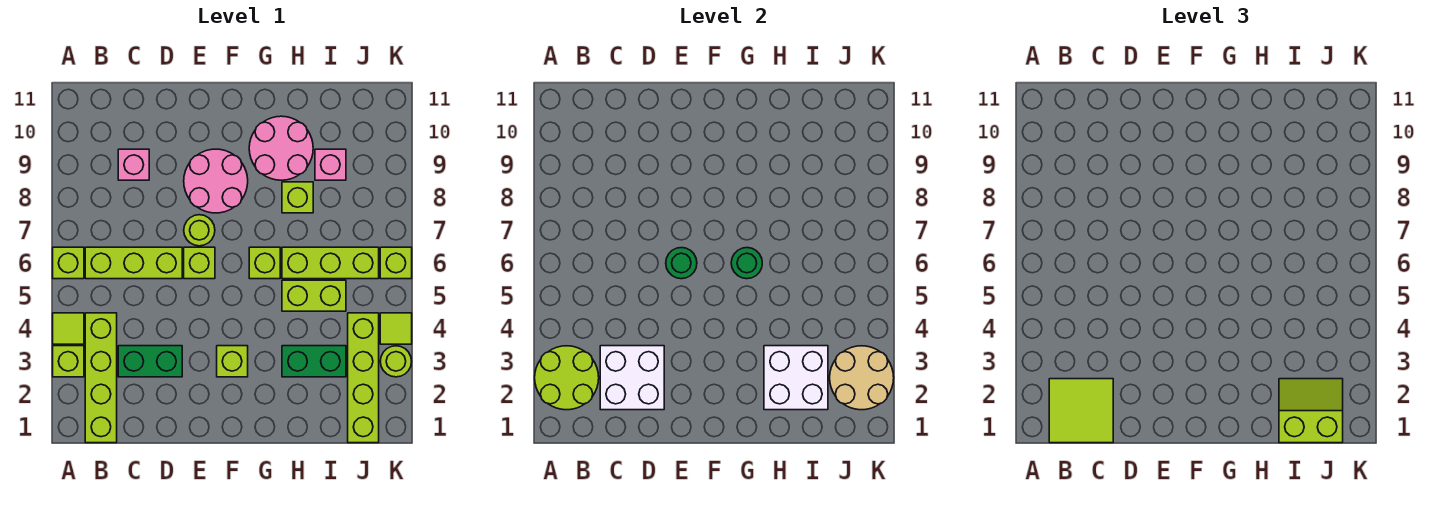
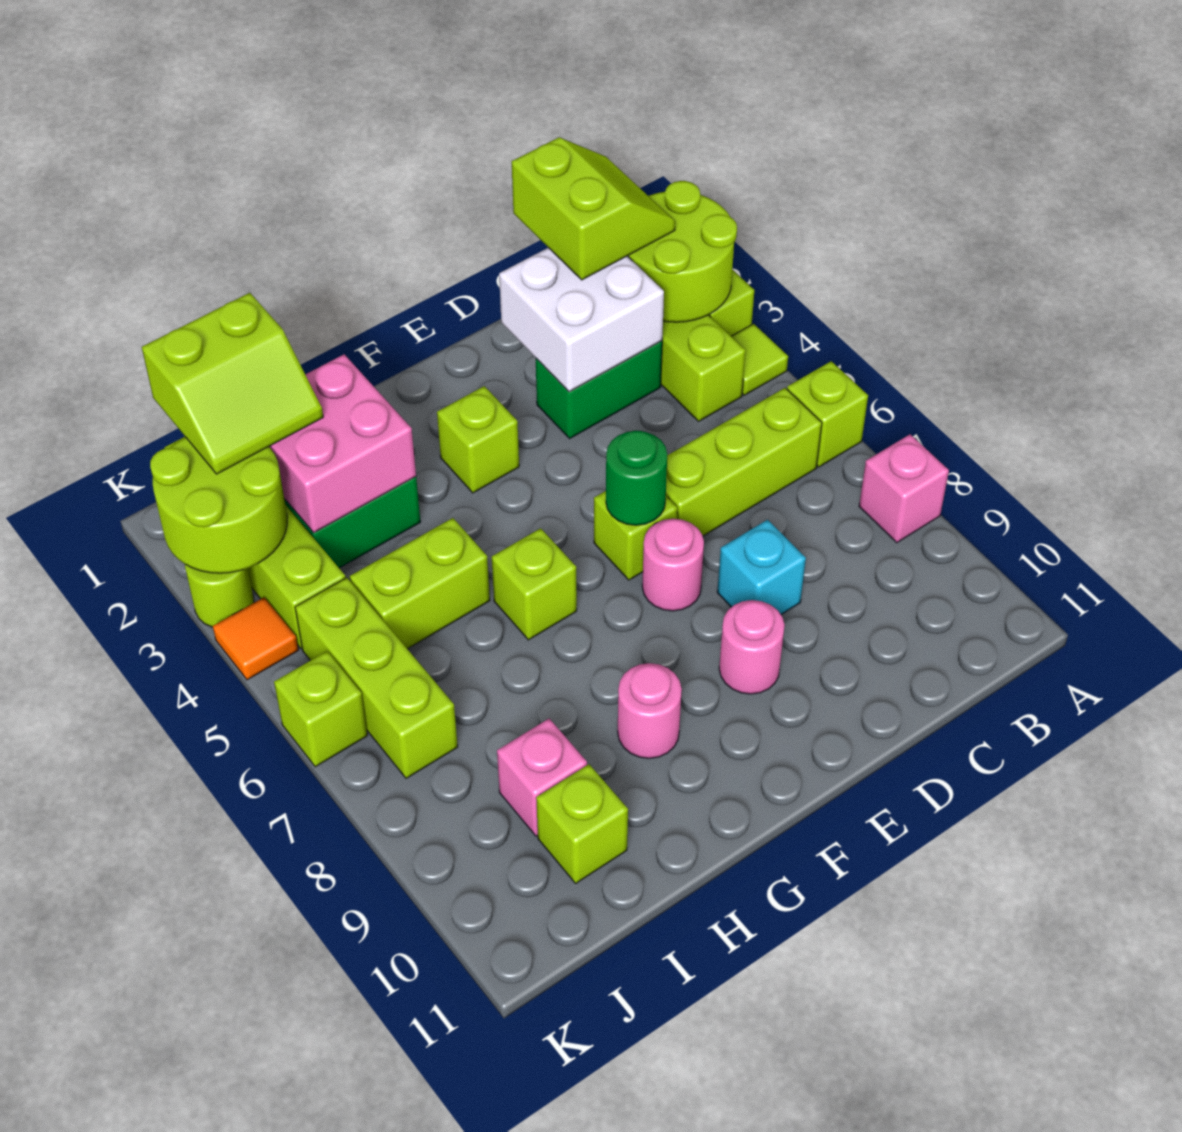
lime 2x2 tile [1049,379,1113,443] -> lime 2x2 slope [512,137,675,280]
pink 1x1 brick [118,149,149,180] -> pink 1x1 brick moved to [859,434,949,543]
none -> cyan 1x1 brick [717,520,806,614]
lime 1x1 round brick [184,215,215,246] -> pink 1x1 round brick [642,519,704,611]
pink 2x2 round brick [184,149,248,213] -> pink 1x1 round brick [719,600,785,694]
green 1x1 round brick [731,248,762,279] -> none
pink 2x2 round brick [249,116,313,180] -> pink 1x1 round brick [618,663,682,758]
white 2x2 brick [764,346,828,410] -> pink 2x2 brick [269,354,416,533]
lime 1x3 brick [282,247,379,279] -> lime 1x3 brick turned to [295,578,458,778]
lime 1x1 brick [282,182,313,213] -> lime 1x1 brick moved to [536,764,628,883]
tan 2x2 round brick [830,346,894,410] -> lime 2x2 round brick [150,437,287,573]
lime 1x1 tile [380,313,412,344] -> orange 1x1 tile [213,598,298,680]

